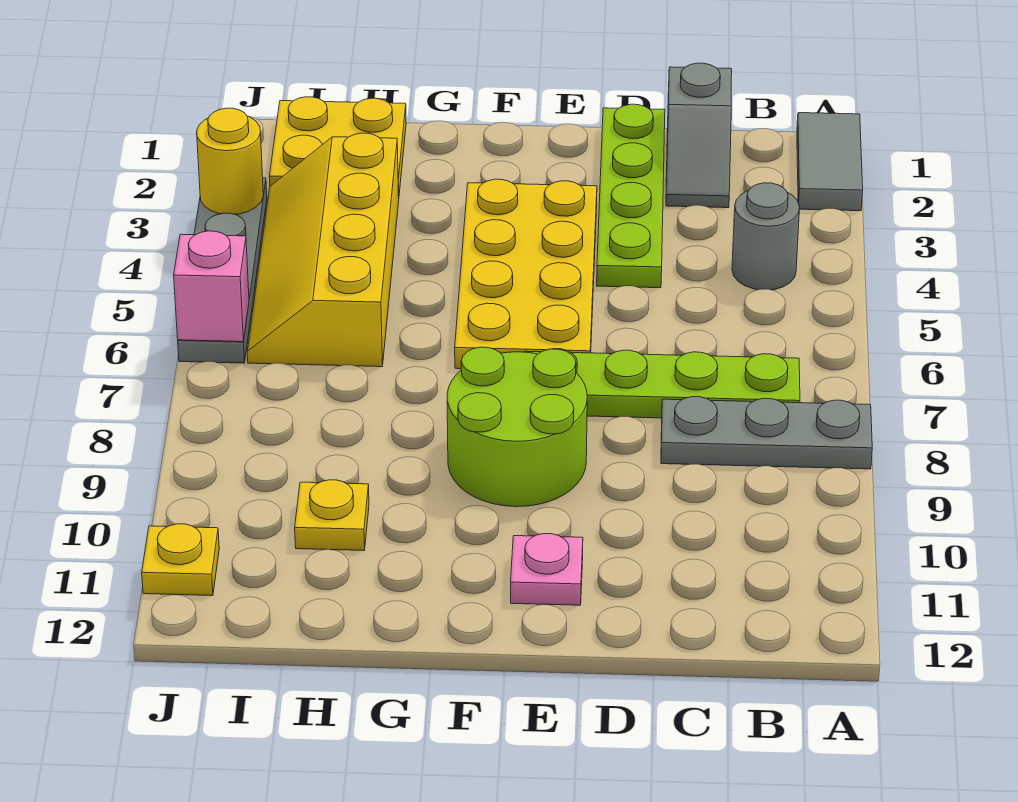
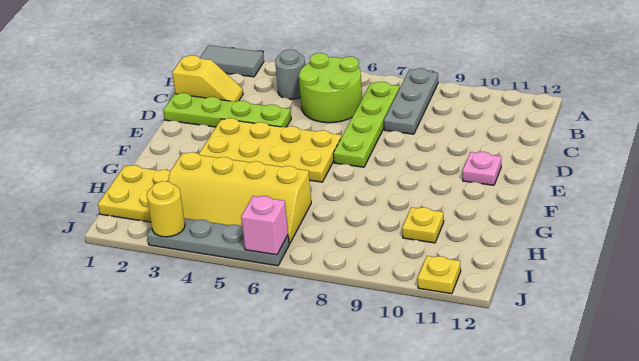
grey 1x2 slope [666,63,732,208] -> yellow 1x2 slope [172,55,243,102]
lime 2x2 round brick [447,347,587,507] -> lime 2x2 round brick moved to [299,53,362,123]

